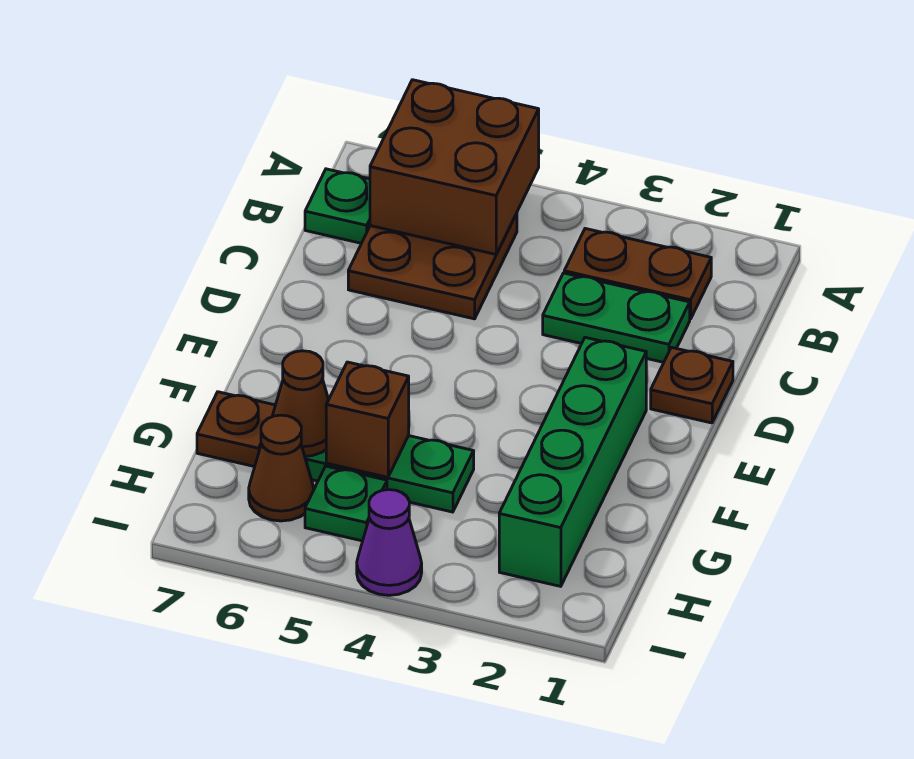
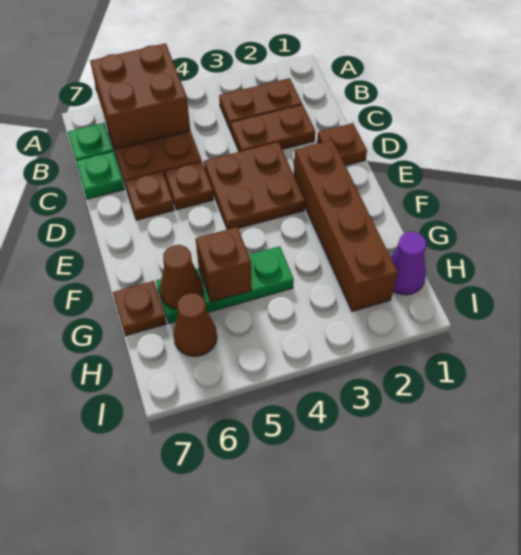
green 1x2 plate [543,273,690,362] -> brown 1x2 plate [231,105,315,152]
none -> brown 2x2 plate [204,142,305,230]
none -> brown 1x1 plate [165,161,214,210]
none -> brown 1x1 plate [125,171,174,220]
green 1x4 brick [499,338,646,586] -> brown 1x4 brick [294,140,398,311]
green 1x1 plate [305,466,387,541] -> green 1x1 plate moved to [76,152,124,199]
purple 1x1 cone [357,490,422,595] -> purple 1x1 cone moved to [391,232,426,295]

